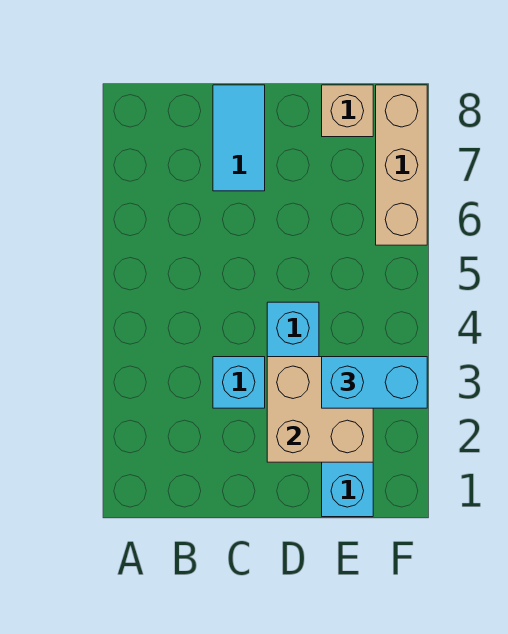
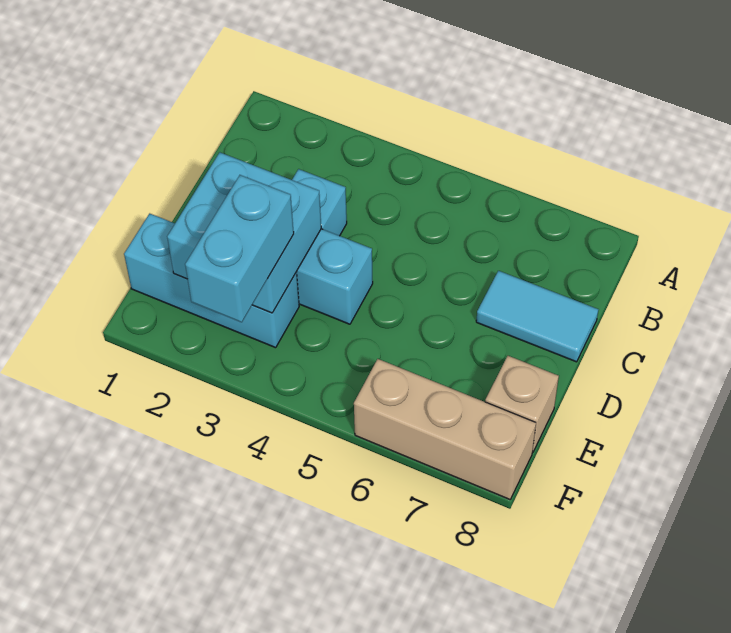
tan 2x2 brick [267,357,373,462] -> cyan 2x2 brick [167,152,321,313]

